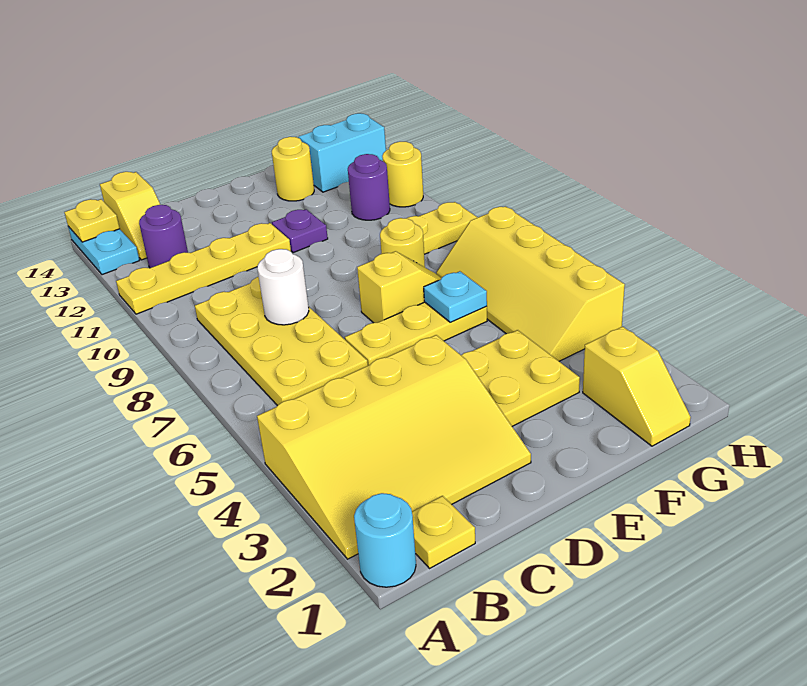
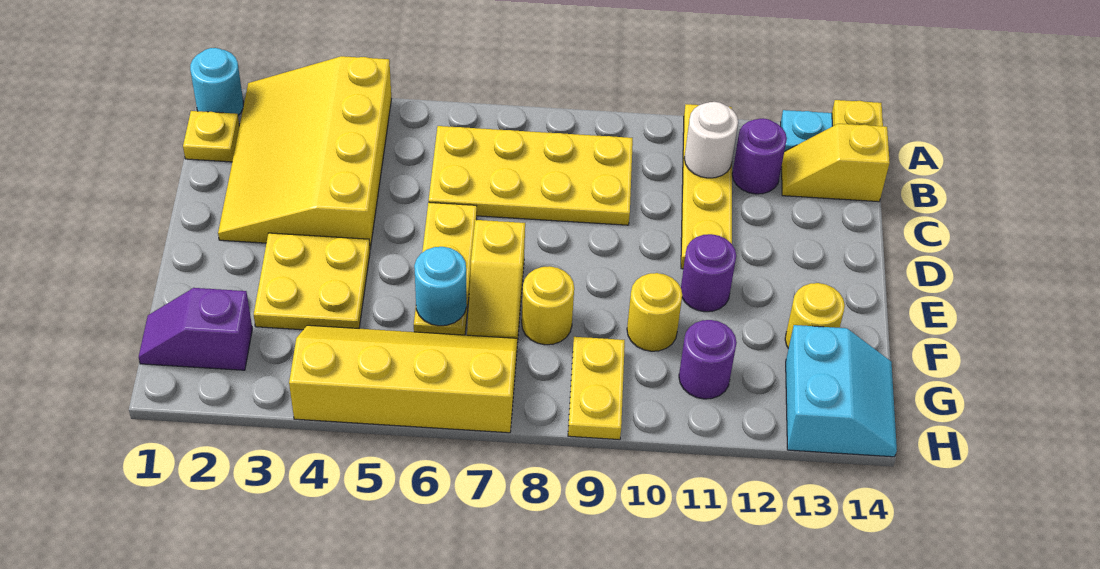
white 1x1 round brick [257,249,309,325] -> white 1x1 round brick moved to [684,102,738,178]
purple 1x1 plate [272,209,328,253] -> purple 1x1 round brick [681,234,736,312]
cyan 1x1 plate [424,271,487,322] -> cyan 1x1 round brick [414,247,467,326]
yellow 1x2 slope [583,327,691,446] -> purple 1x2 slope [139,288,252,370]
yellow 1x1 round brick [382,142,423,207] -> yellow 1x1 round brick moved to [627,273,682,351]

